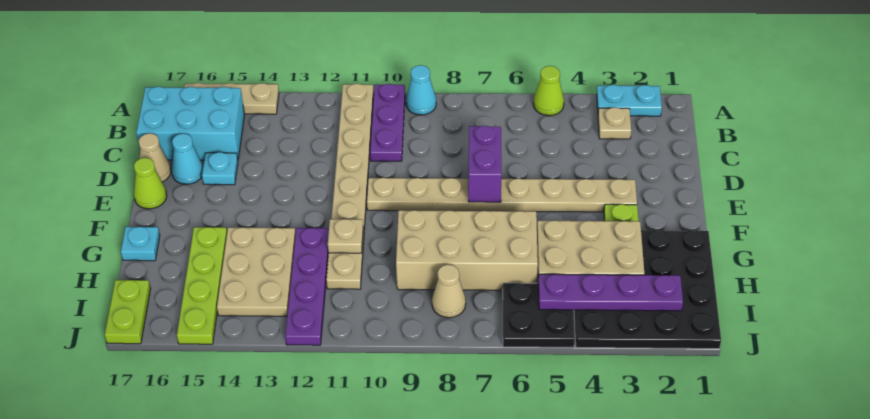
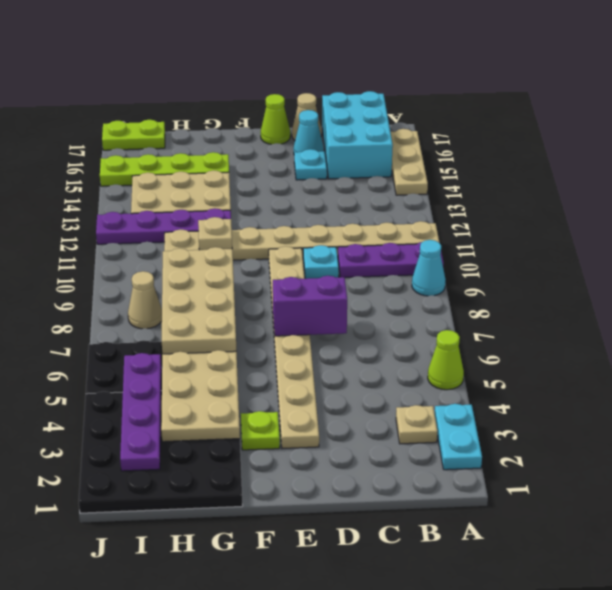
cyan 1x1 plate [121,227,160,261] -> cyan 1x1 plate moved to [303,245,339,279]

